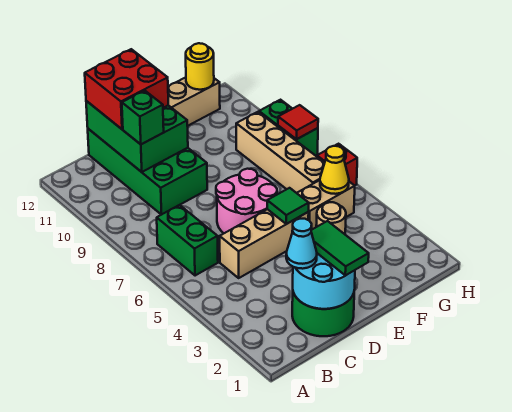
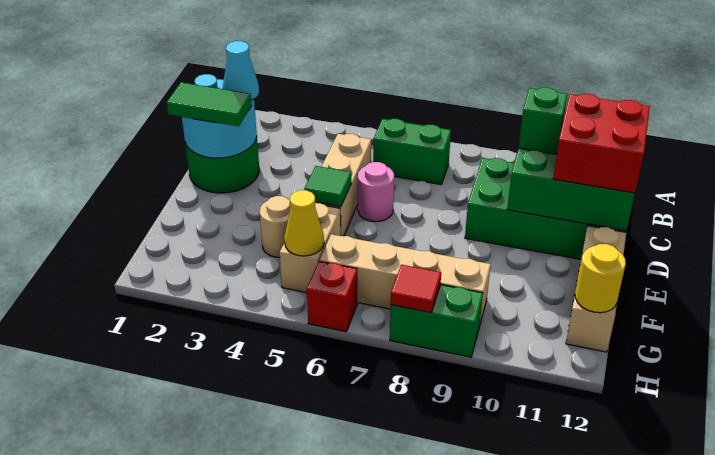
pink 2x2 round brick [216,169,277,233] -> pink 1x1 round brick [358,162,394,222]

